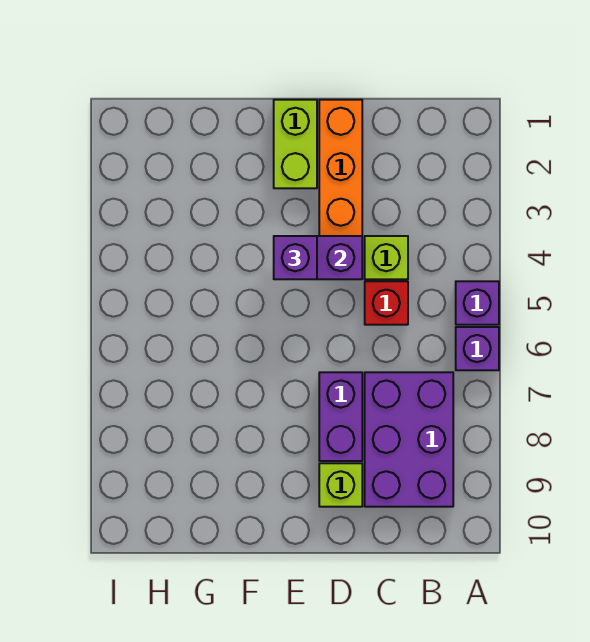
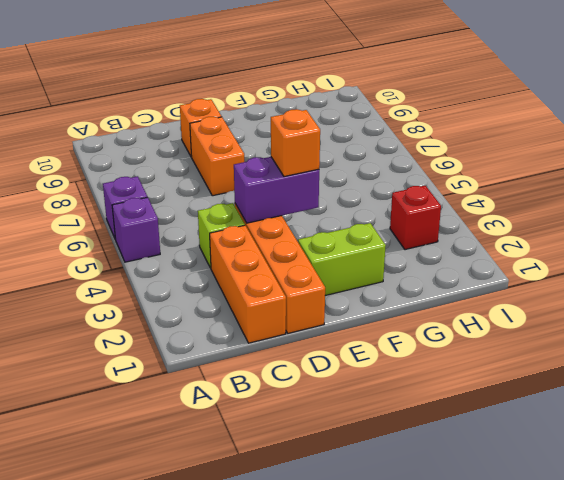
purple 2x3 brick [365,372,453,507] -> none
none -> orange 1x3 brick [210,225,286,343]
red 1x1 brick [365,281,408,325] -> red 1x1 brick moved to [390,186,441,250]
purple 1x2 brick [319,372,362,461] -> orange 1x2 brick [190,117,244,196]
lime 1x1 brick [319,463,362,507] -> orange 1x1 brick [180,99,222,157]
lime 1x2 brick [274,100,317,188] -> lime 1x2 brick turned to [298,223,386,296]
purple 1x1 brick [274,236,317,279] -> orange 1x1 brick [271,109,320,177]

